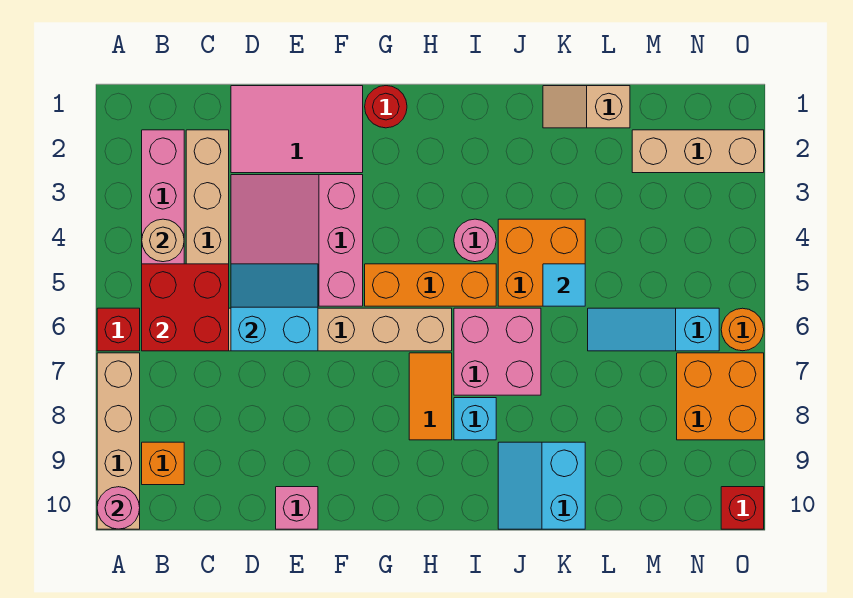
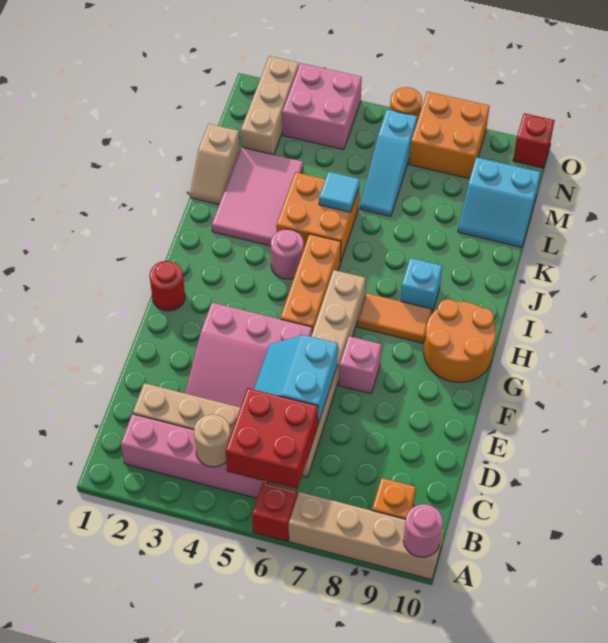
pink 2x3 tile [231,86,363,173] -> pink 2x3 tile moved to [212,147,303,246]
pink 1x1 brick [276,487,318,529] -> pink 1x1 brick moved to [339,336,382,394]
none -> orange 2x2 round brick [424,299,496,382]
pink 2x2 brick [454,308,541,395] -> pink 2x2 brick moved to [282,63,362,150]
cyan 2x2 slope [498,442,585,529] -> cyan 2x2 slope moved to [458,157,541,247]

